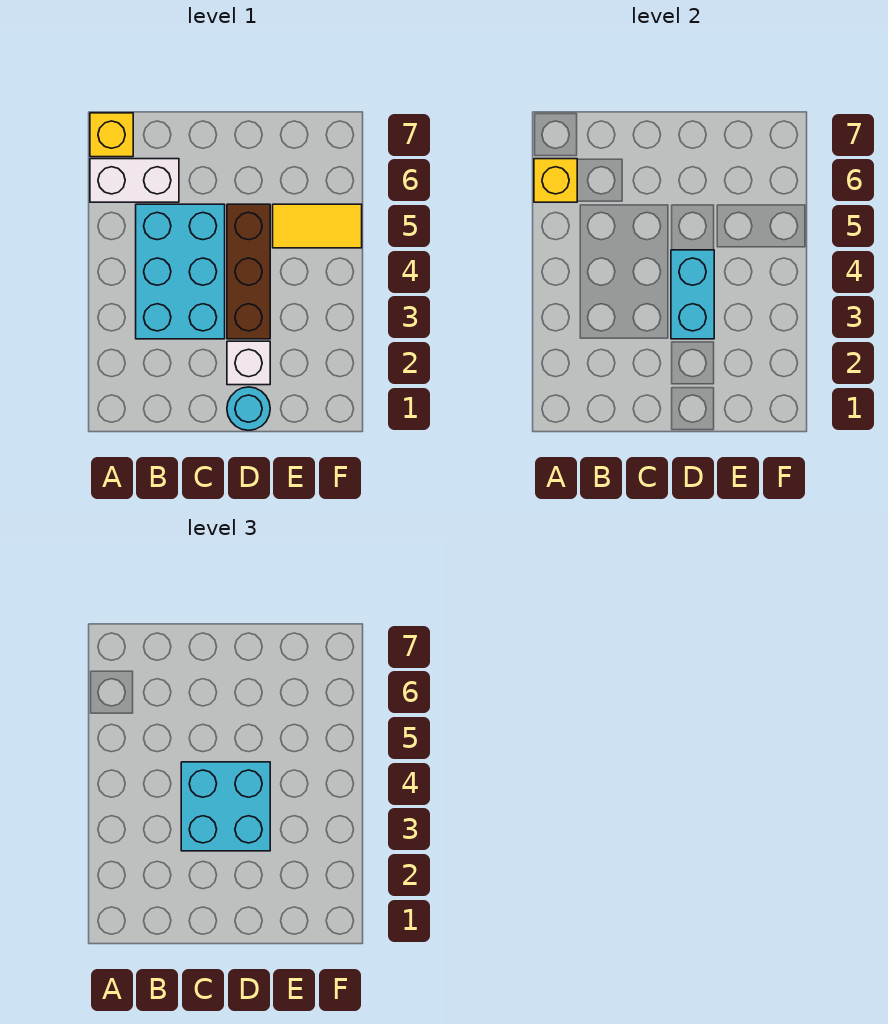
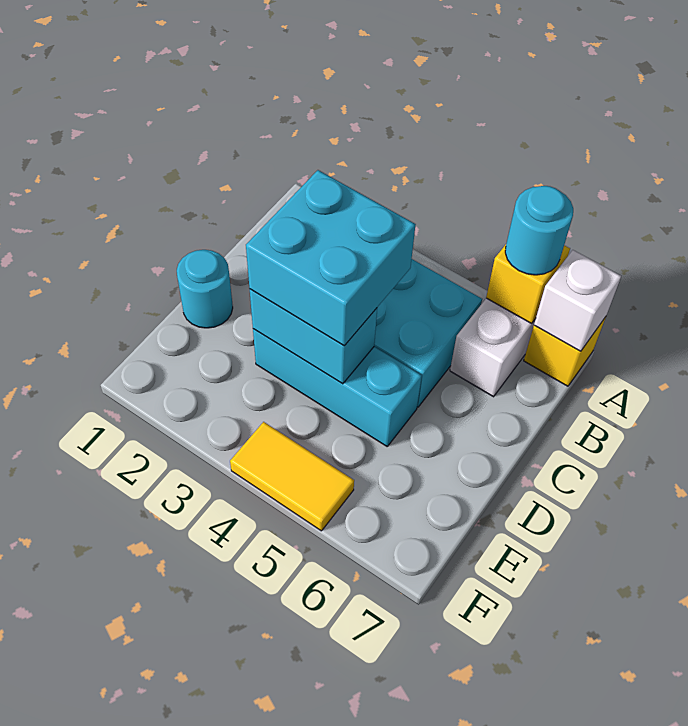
none -> cyan 1x1 round brick [505,186,573,275]
white 1x1 brick [227,341,270,385] -> white 1x1 brick moved to [534,250,621,351]
brown 1x3 brick [227,204,270,339] -> cyan 1x3 brick [253,329,422,446]
yellow 1x2 tile [273,204,362,248] -> yellow 1x2 tile turned to [230,422,354,531]

